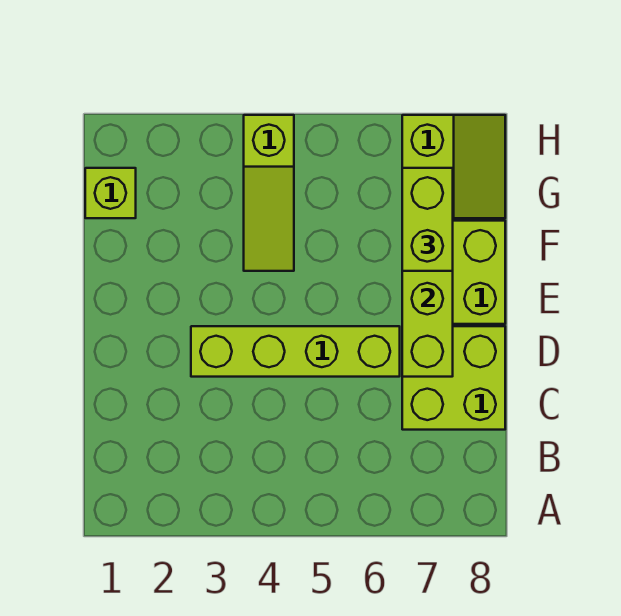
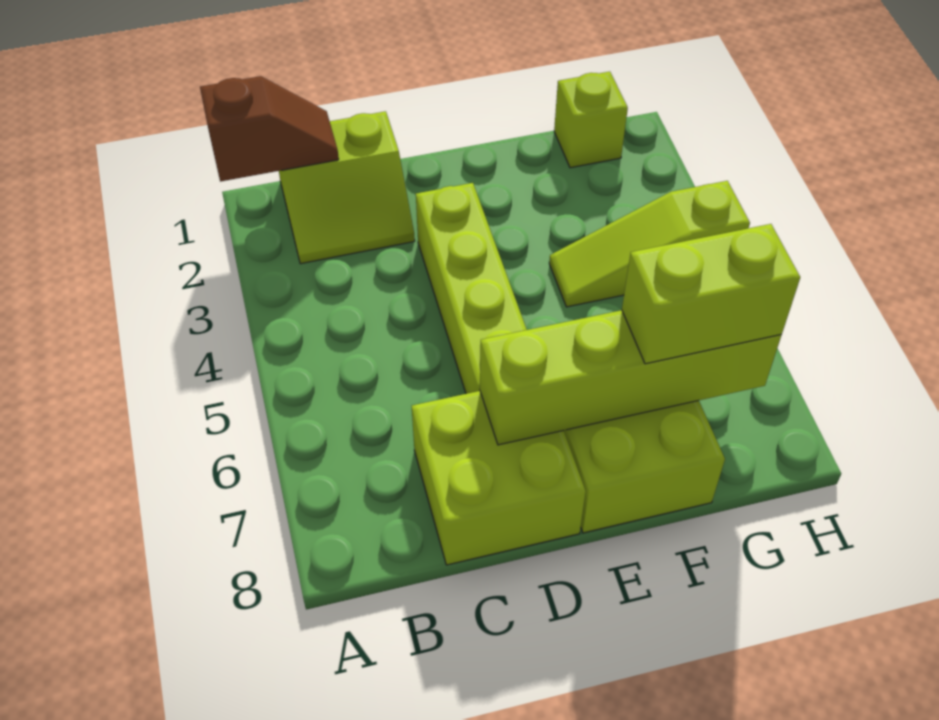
none -> brown 1x2 slope [200,76,339,182]
lime 2x2 slope [402,115,505,218] -> lime 2x2 slope moved to [279,111,415,264]

